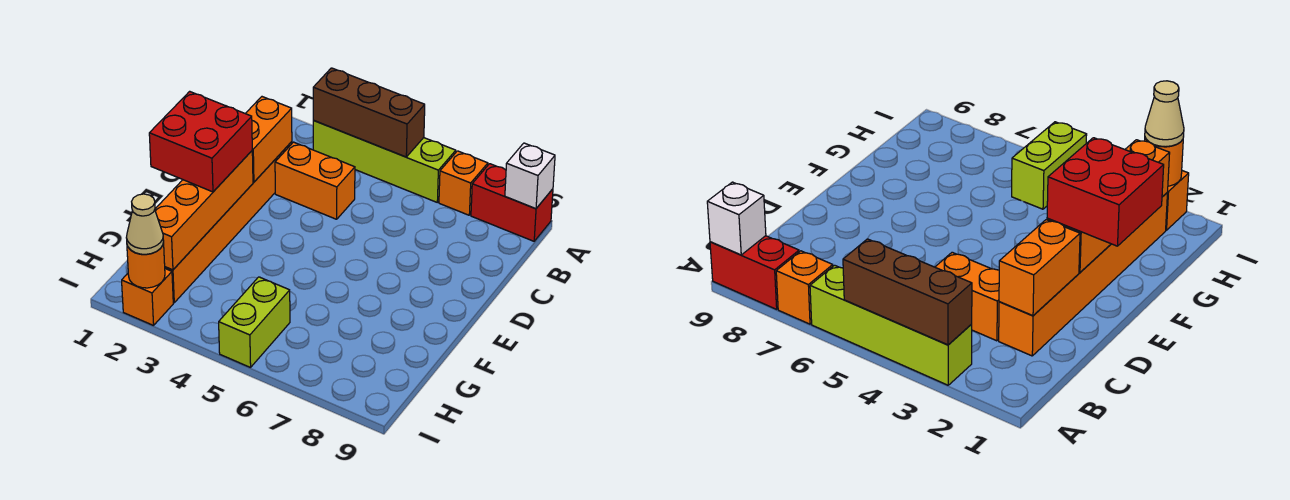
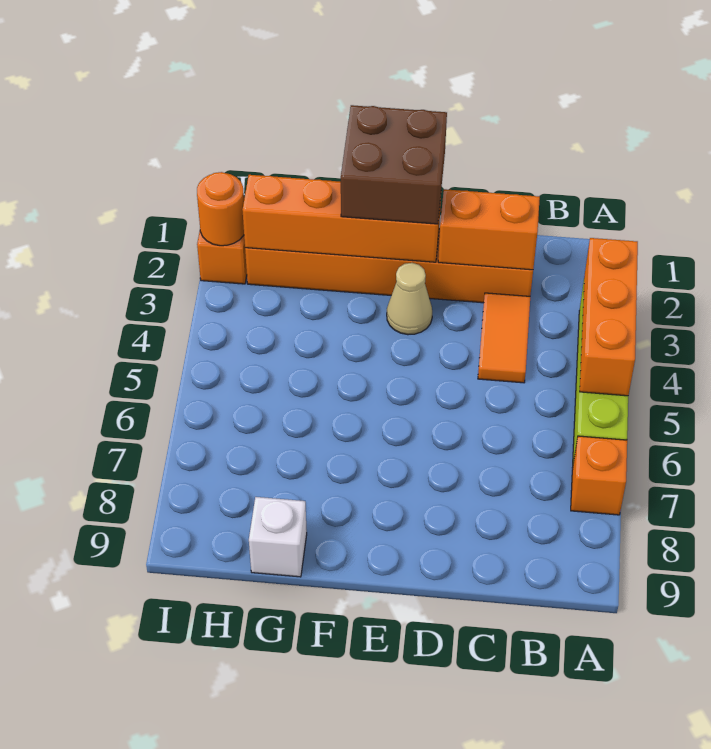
brown 1x3 brick [313,68,425,157] -> orange 1x3 brick [580,238,638,396]
red 1x2 brick [471,164,553,241] -> none
white 1x1 brick [505,143,555,209] -> white 1x1 brick moved to [249,497,307,577]
orange 1x2 brick [275,142,355,219] -> orange 1x2 tile [478,293,530,383]
red 2x2 brick [149,91,252,192] -> brown 2x2 brick [341,105,447,224]
lime 1x2 brick [219,277,290,367] -> none
tan 1x1 cone [126,194,164,254] -> tan 1x1 cone moved to [387,263,432,335]

